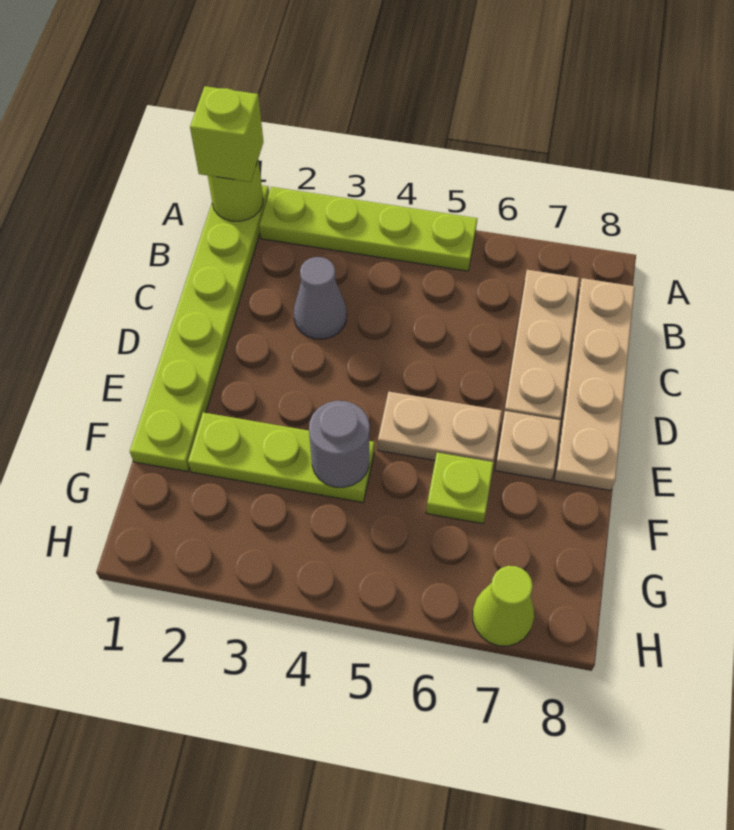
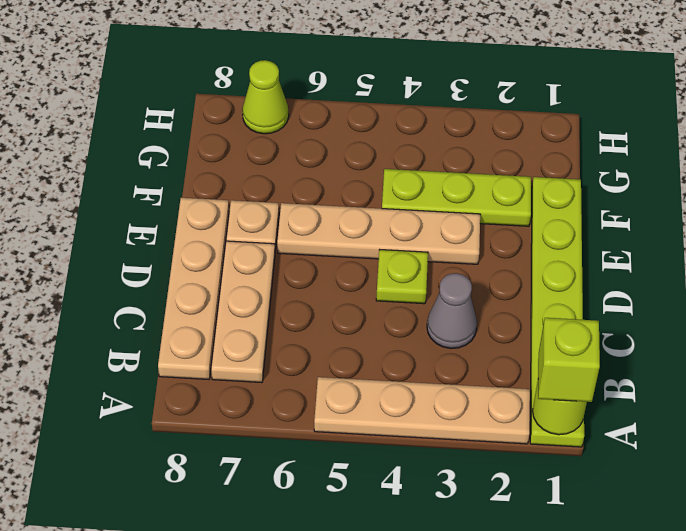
lime 1x4 plate [259,187,477,271] -> tan 1x4 plate [314,377,530,444]
tan 1x2 plate [378,392,502,462] -> tan 1x4 plate [277,203,480,264]
grey 1x1 round brick [309,401,370,487] -> none
lime 1x1 plate [426,453,494,524] -> lime 1x1 plate moved to [376,250,428,304]

